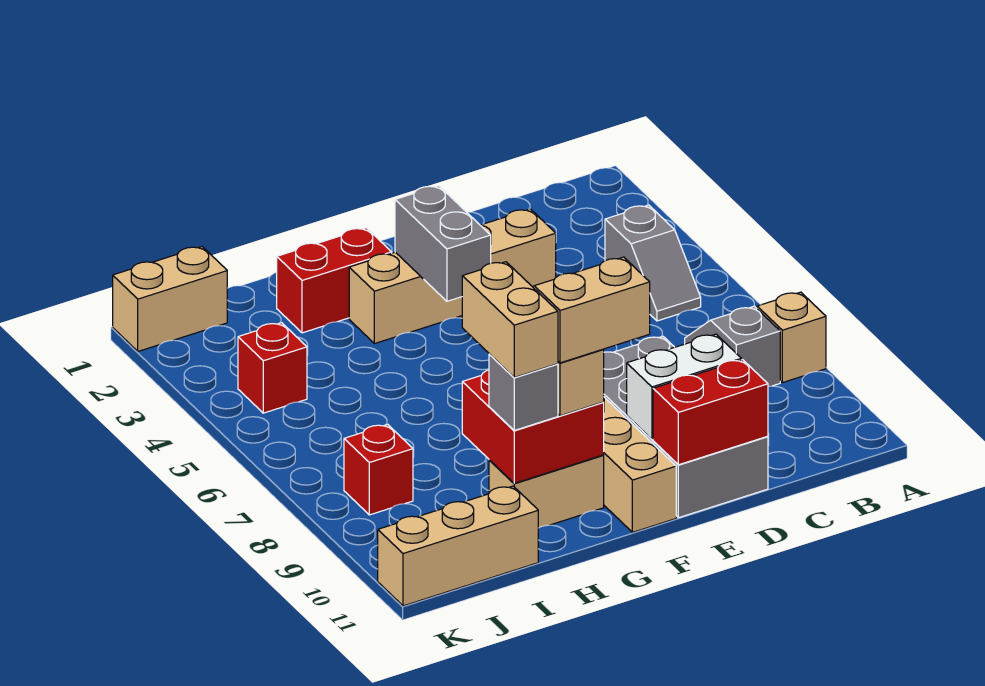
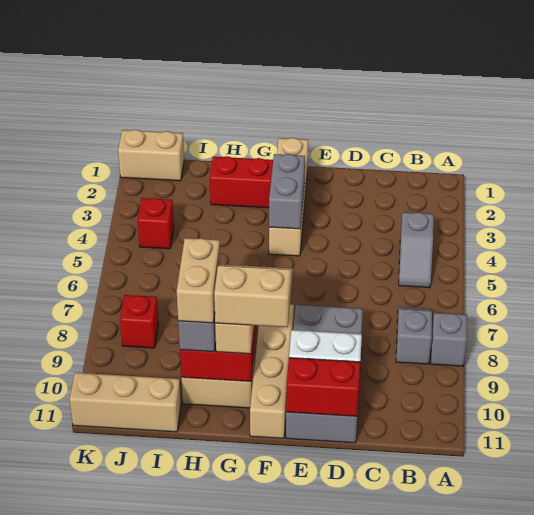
tan 1x1 brick [757,292,826,383] -> grey 1x1 brick [431,313,467,366]
tan 1x4 brick [349,209,556,344] -> tan 1x4 brick turned to [269,138,308,256]

